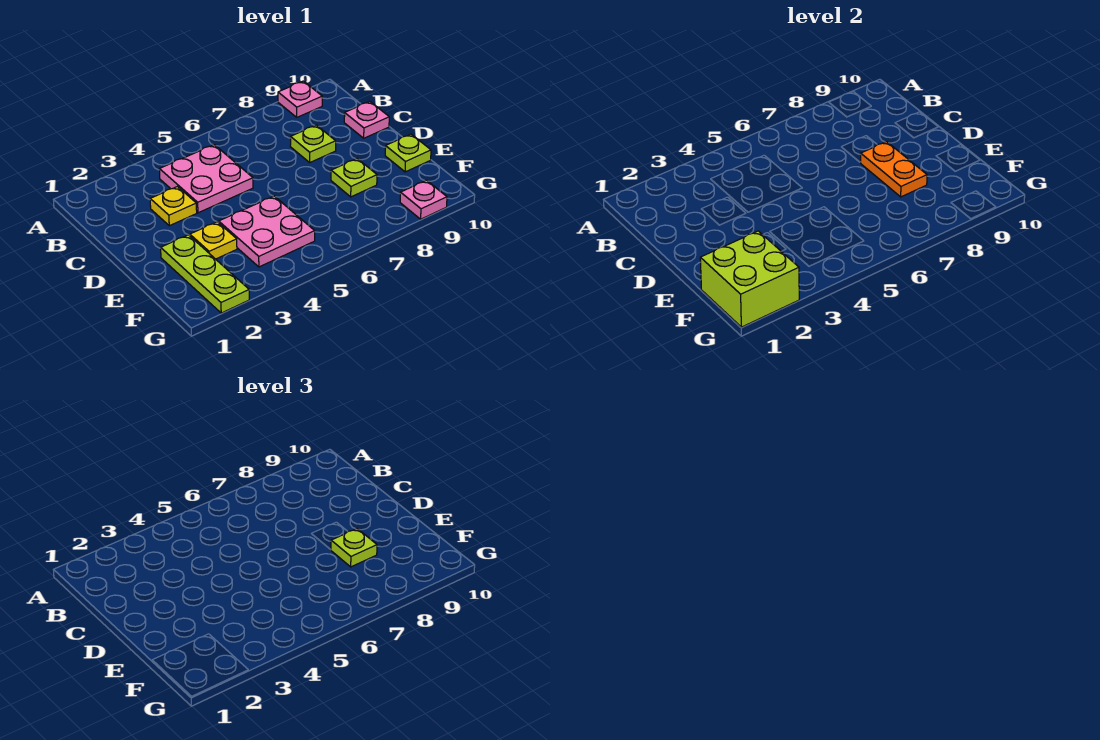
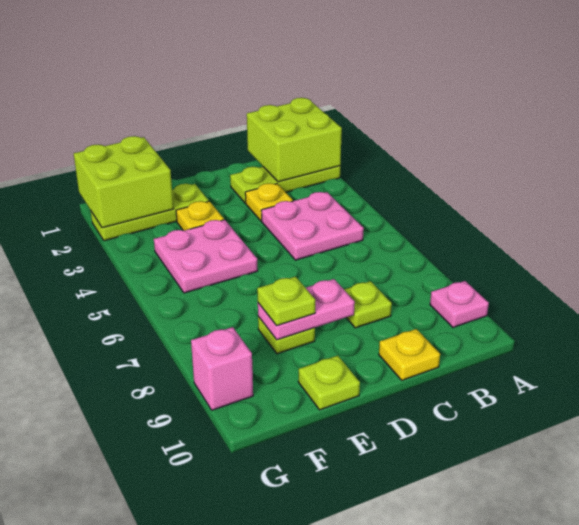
none -> lime 2x2 brick [247,98,342,182]
none -> lime 1x3 plate [230,166,340,203]
pink 1x1 plate [344,101,389,138] -> yellow 1x1 plate [379,329,440,380]
orange 1x2 plate [861,142,927,197] -> pink 1x2 plate [258,279,355,340]
pink 1x1 plate [400,180,447,219] -> pink 1x1 brick [191,327,253,410]

